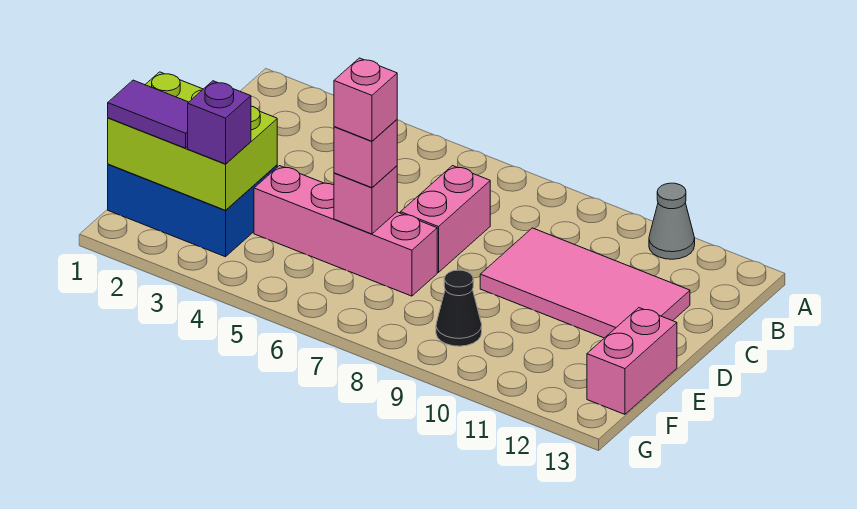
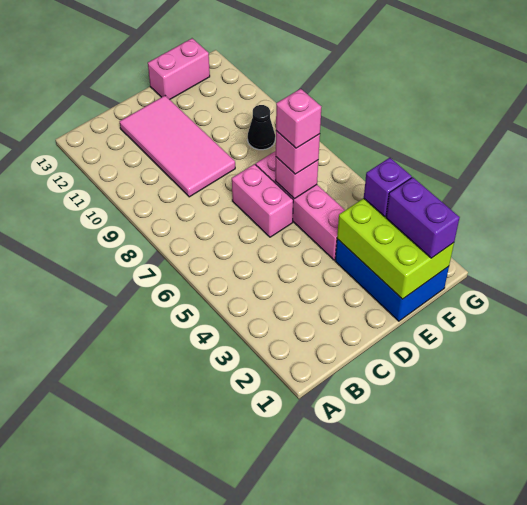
grey 1x1 cone [649,183,695,259] -> none
pink 1x2 brick [400,166,490,272] -> pink 1x2 brick turned to [232,164,293,237]
purple 1x2 tile [108,80,188,148] -> purple 1x2 brick [386,177,460,258]

